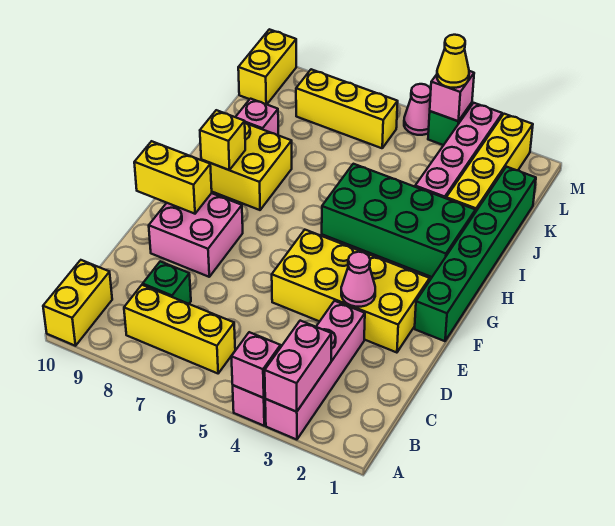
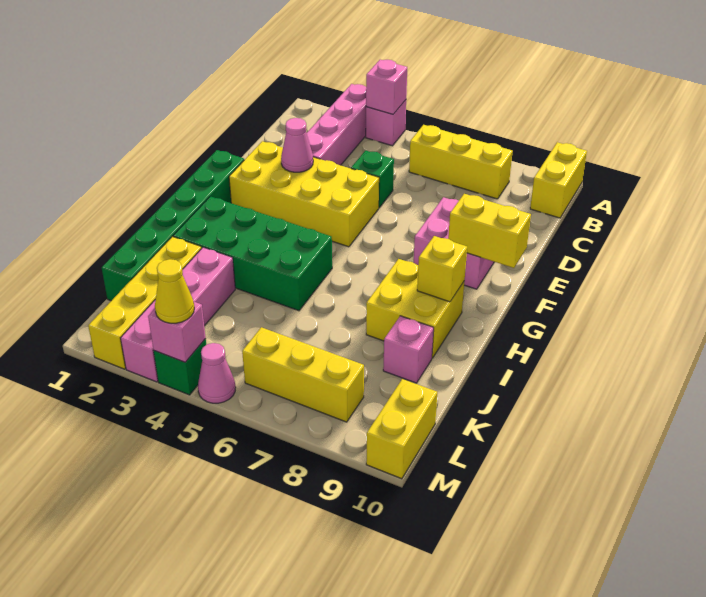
pink 1x2 brick [265,321,331,412] -> none
green 1x1 brick [143,261,191,304] -> green 1x1 brick moved to [351,151,394,208]

